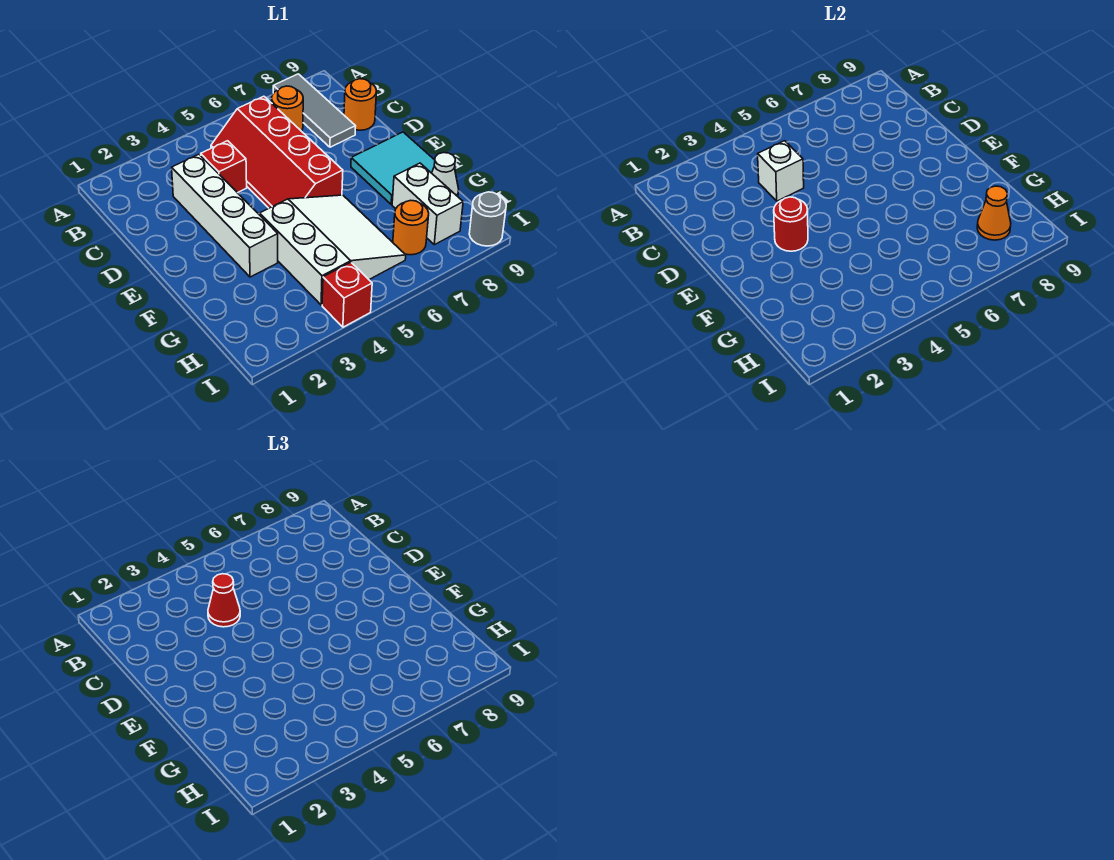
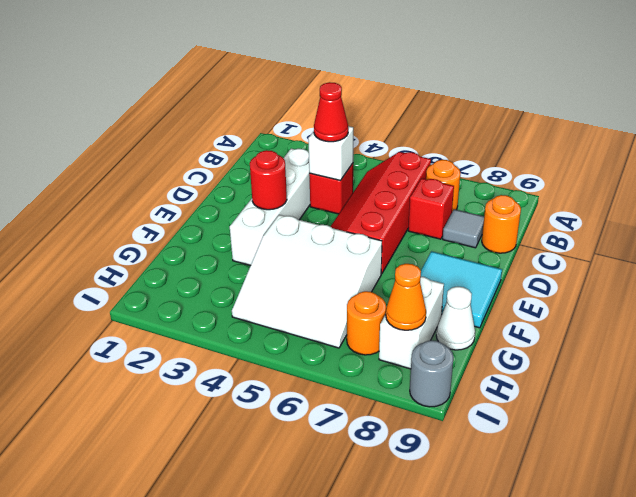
grey 1x3 tile [273,74,356,147] -> grey 1x1 tile [443,209,484,248]
white 3x3 slope [260,195,406,305] -> white 3x3 slope turned to [232,215,382,348]
red 1x1 brick [322,262,372,327] -> red 1x1 brick moved to [408,178,454,239]

